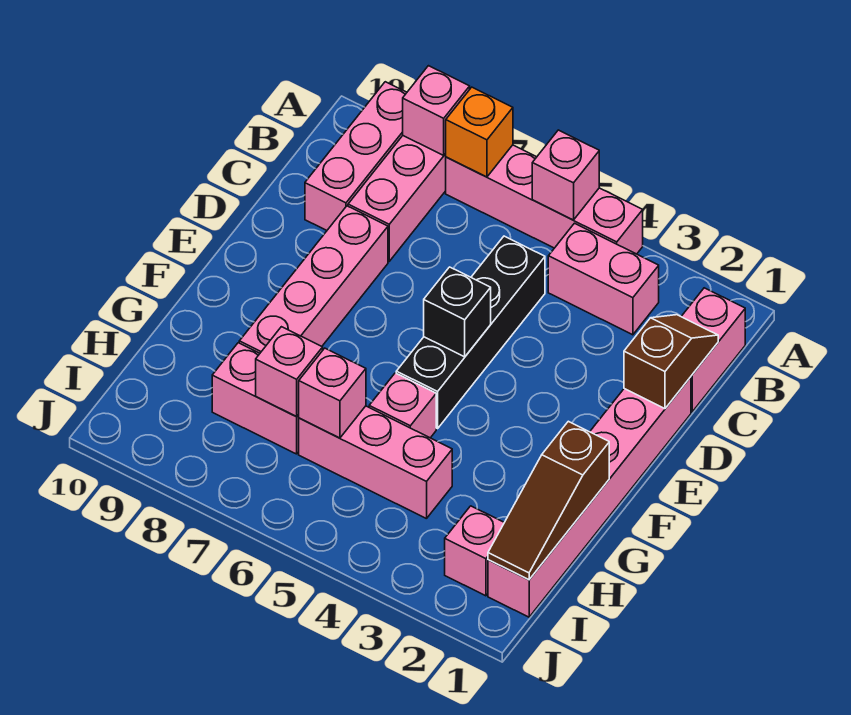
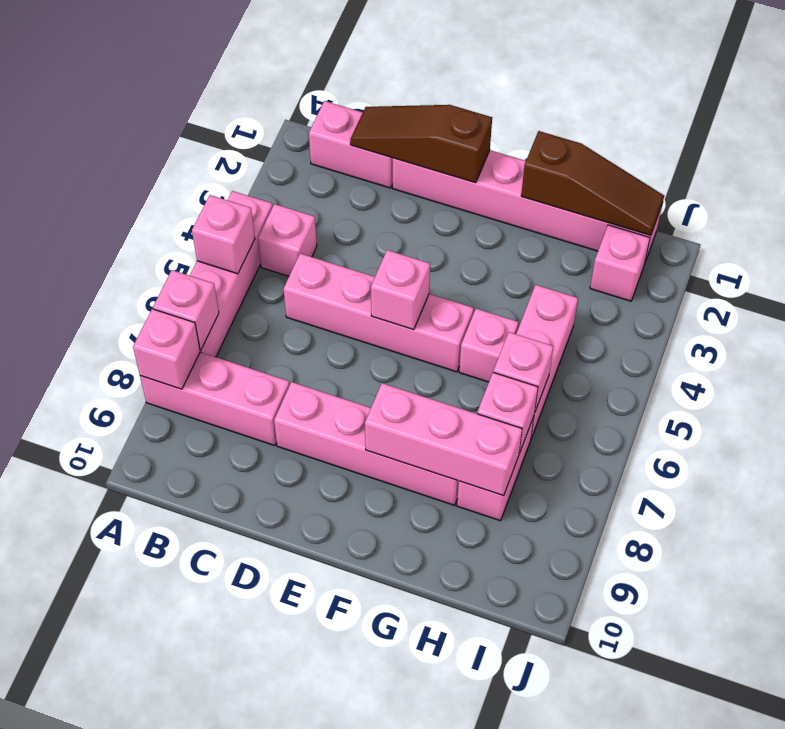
orange 1x1 brick [446,87,513,177] -> pink 1x1 brick [153,270,219,350]
pink 1x3 brick [305,82,407,230] -> pink 1x3 brick moved to [365,383,522,496]
pink 1x2 brick [548,223,659,335] -> pink 1x1 brick [258,204,317,276]
brown 1x2 slope [624,315,718,409] -> brown 1x3 slope [350,105,492,183]
black 1x4 brick [396,236,545,429] -> pink 1x4 brick [284,253,474,372]
black 1x1 brick [424,267,491,357] -> pink 1x1 brick [371,250,430,330]

